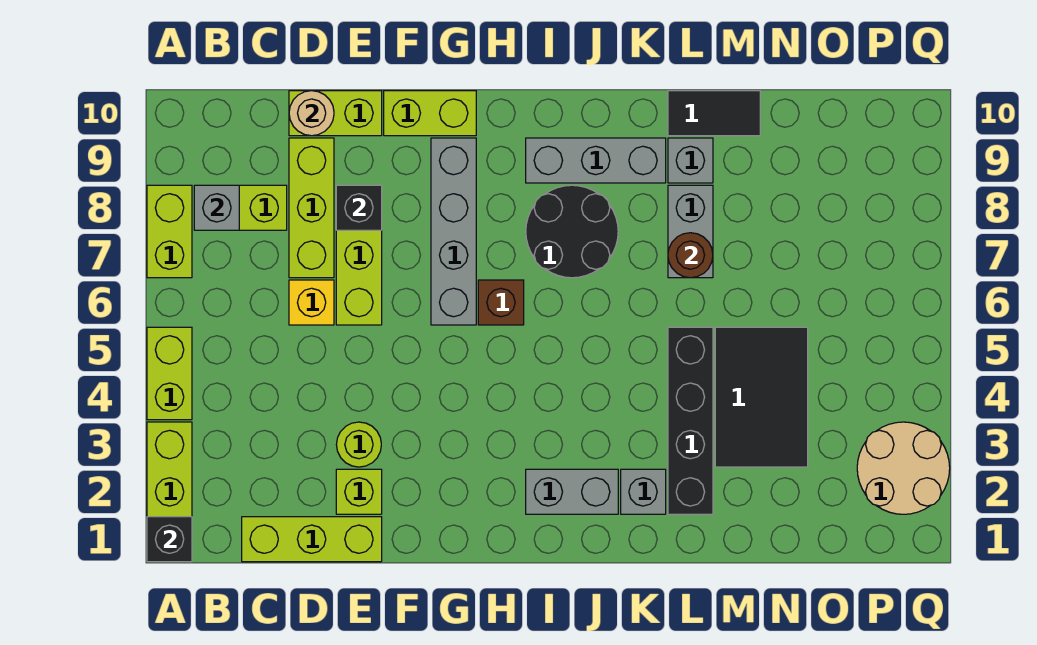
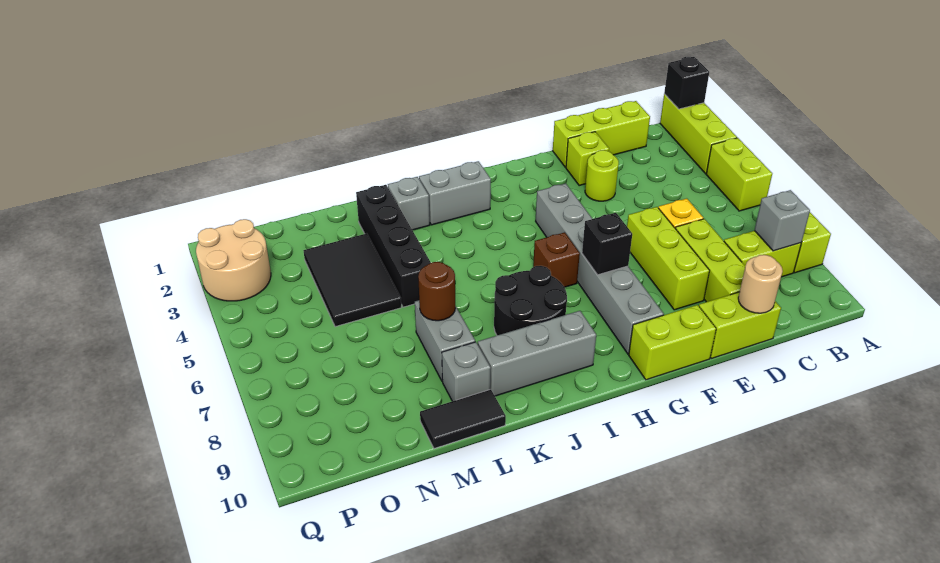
black 1x1 brick [336,185,382,230] -> black 1x1 brick moved to [582,213,632,275]
grey 1x4 brick [431,138,476,325] -> grey 1x6 brick [536,183,664,354]

